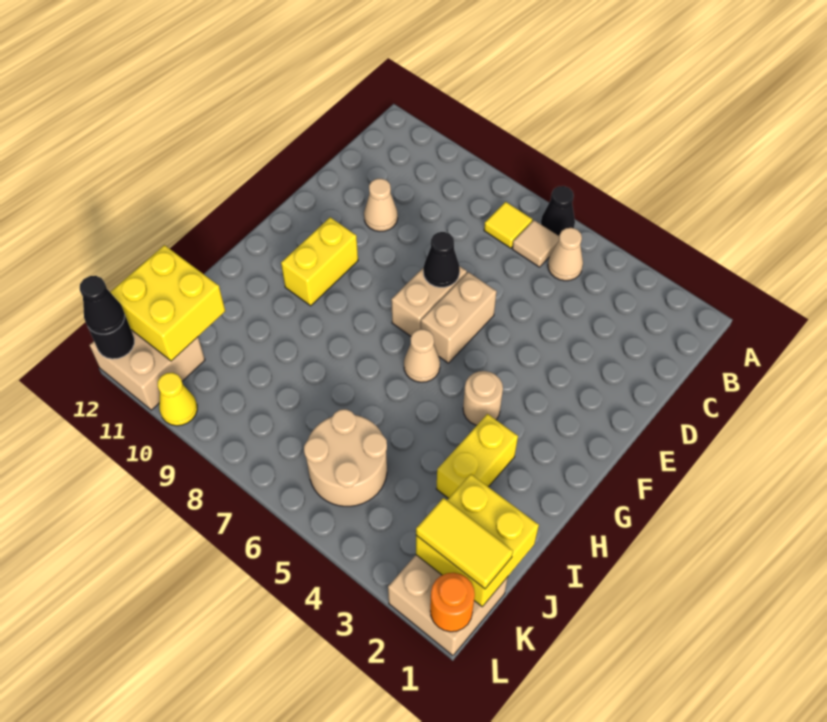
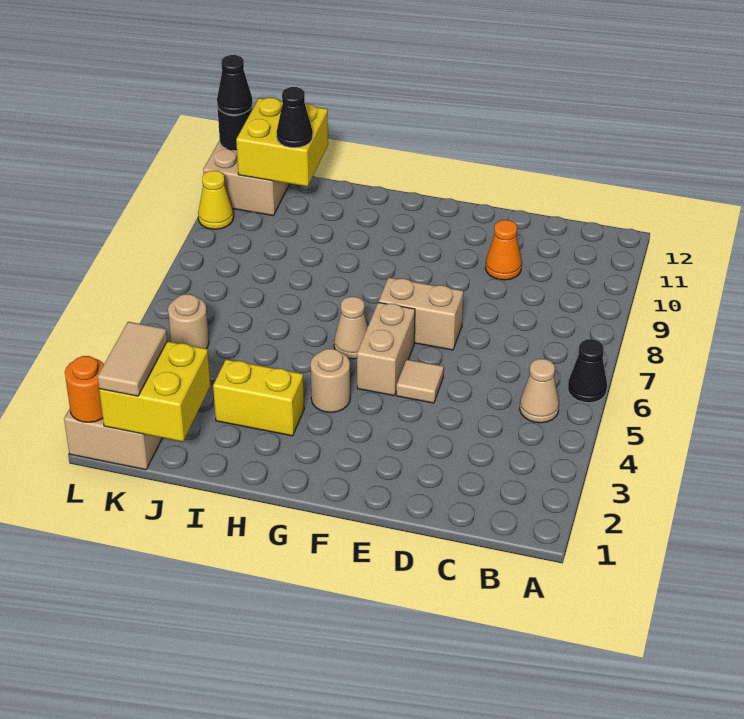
tan 1x1 tile [512,220,559,267] -> tan 1x1 tile moved to [396,359,444,403]
yellow 1x1 tile [484,202,533,248] -> none
tan 1x1 cone [364,179,398,231] -> orange 1x1 cone [485,220,522,280]
tan 1x2 brick [421,272,497,363] -> tan 1x2 brick turned to [357,302,415,396]
black 1x1 cone [423,232,460,287] -> black 1x1 cone moved to [277,87,313,148]
yellow 1x2 brick [281,217,358,306] -> none
tan 2x2 round brick [304,409,387,506] -> tan 1x1 round brick [168,294,209,349]
yellow 1x2 tile [416,498,513,589] -> tan 1x2 tile [98,322,167,396]

